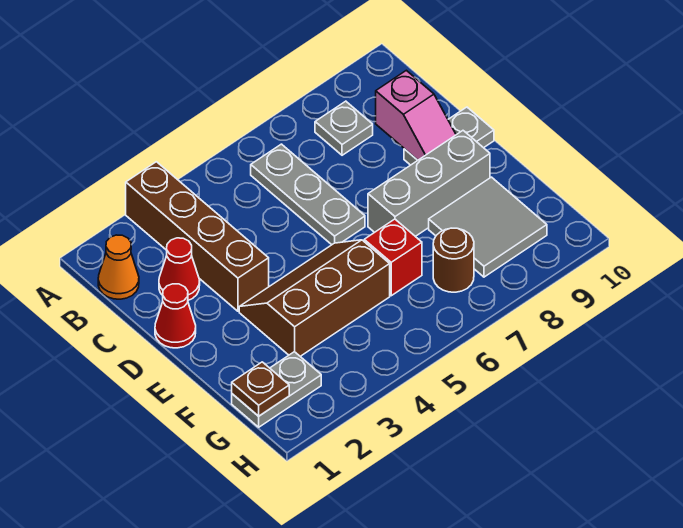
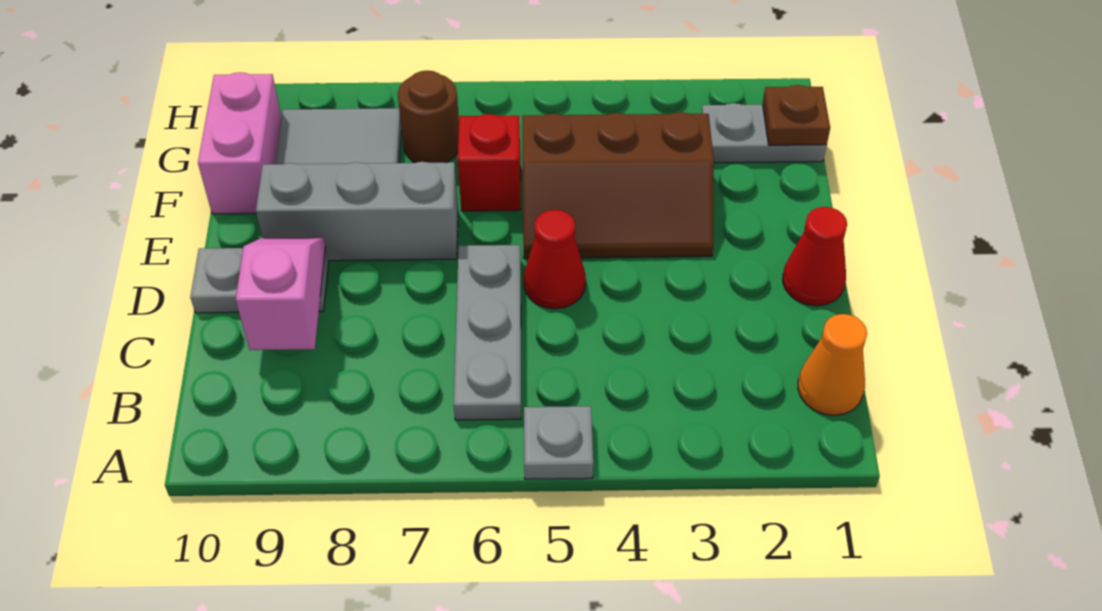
brown 1x4 brick [126,162,269,311] -> none
grey 1x1 plate [315,101,373,155] -> grey 1x1 plate moved to [524,406,593,479]
red 1x1 cone [159,238,200,300] -> red 1x1 cone moved to [524,210,586,309]
none -> pink 1x2 brick [198,72,282,214]

